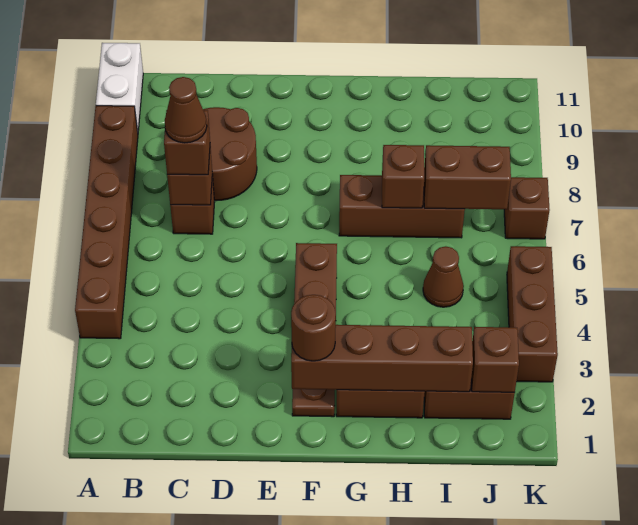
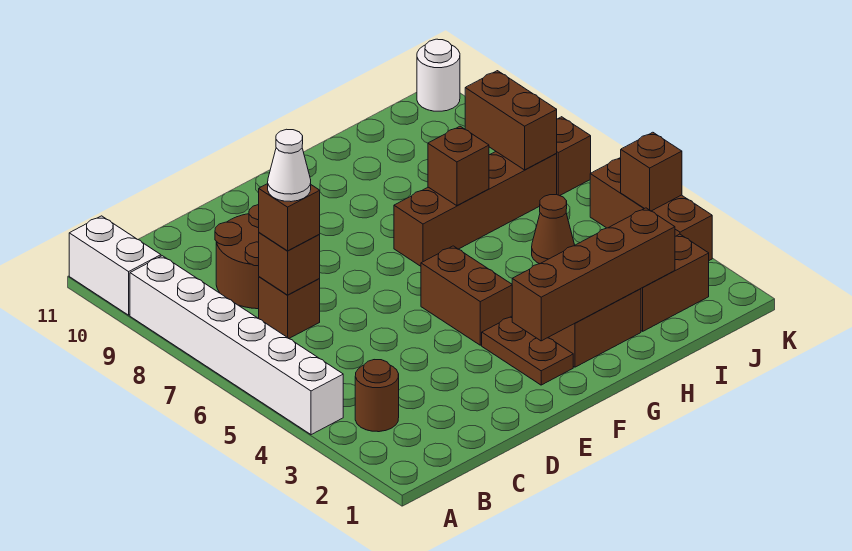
brown 1x6 brick [75,106,138,339] -> white 1x6 brick [130,256,343,435]
brown 1x1 cone [165,77,207,143] -> white 1x1 cone [268,129,311,202]
brown 1x1 round brick [291,295,336,361] -> brown 1x1 round brick moved to [355,360,399,432]
brown 1x3 brick [339,175,465,238] -> brown 1x4 brick [394,152,557,266]
brown 1x2 brick [424,145,511,209] -> brown 1x2 brick turned to [465,71,557,170]
brown 1x1 brick [471,327,519,392] -> brown 1x1 brick moved to [621,132,682,211]
none -> white 1x1 round brick [417,39,460,111]

